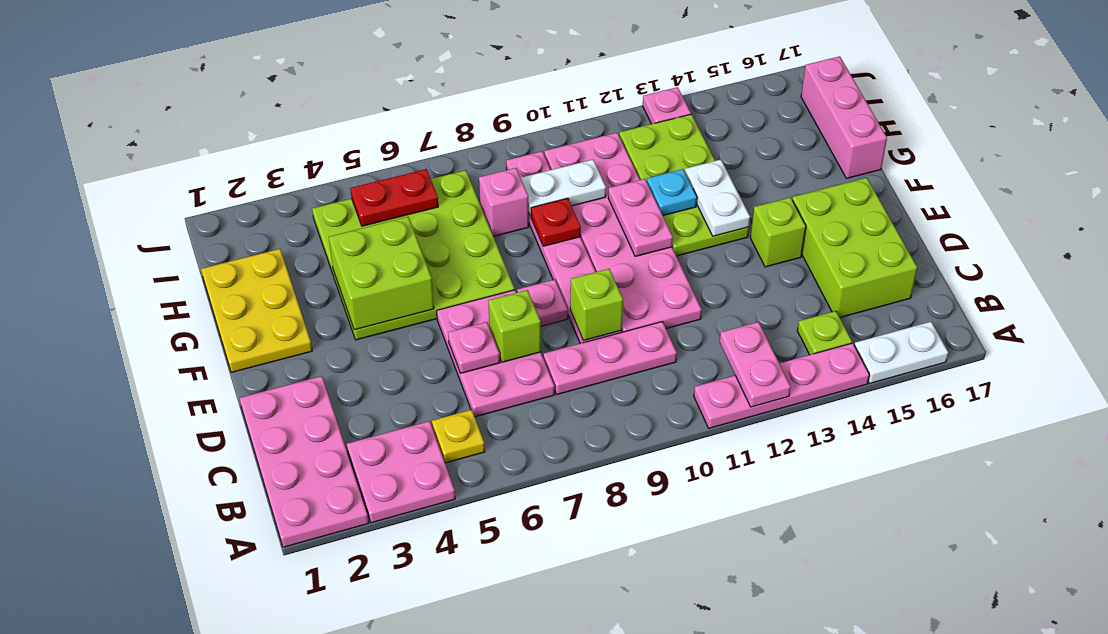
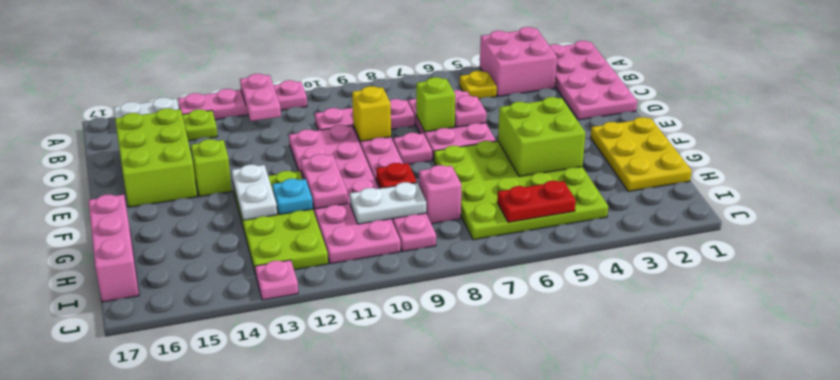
pink 2x2 plate [347,421,455,523] -> pink 2x2 brick [480,27,557,96]
lime 1x1 brick [570,269,623,341] -> yellow 1x1 brick [352,86,391,141]

